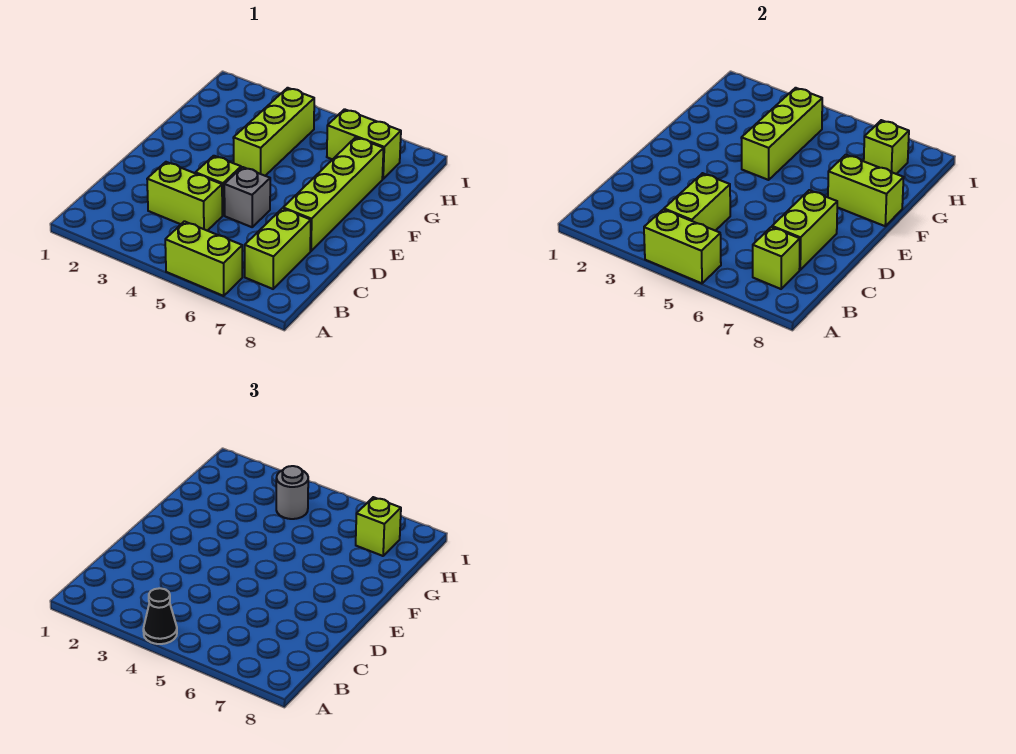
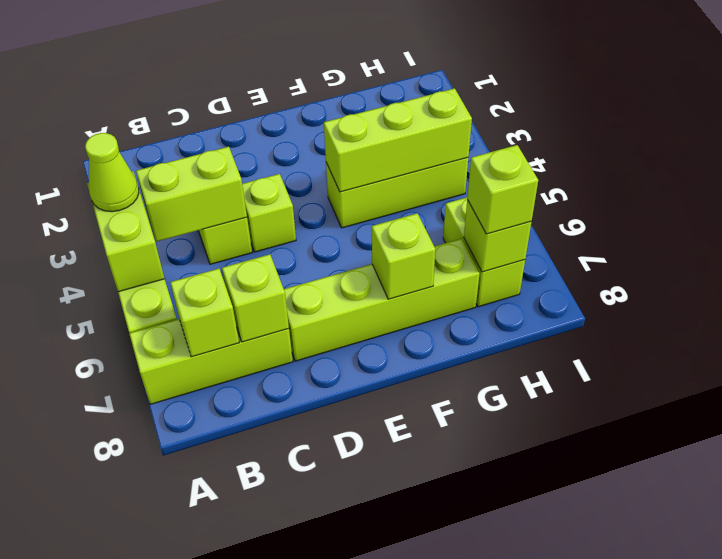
black 1x1 cone [143,588,177,644] -> lime 1x1 cone [85,133,139,212]
lime 1x2 brick [245,208,311,289] -> lime 1x3 brick [129,319,293,404]
lime 1x2 brick [772,190,837,270] -> lime 1x1 brick [222,254,289,342]
grey 1x1 brick [224,167,270,227] -> none
lime 1x2 brick [828,155,904,226] -> lime 1x1 brick [372,213,435,299]
grey 1x1 round brick [276,466,308,519] -> none

